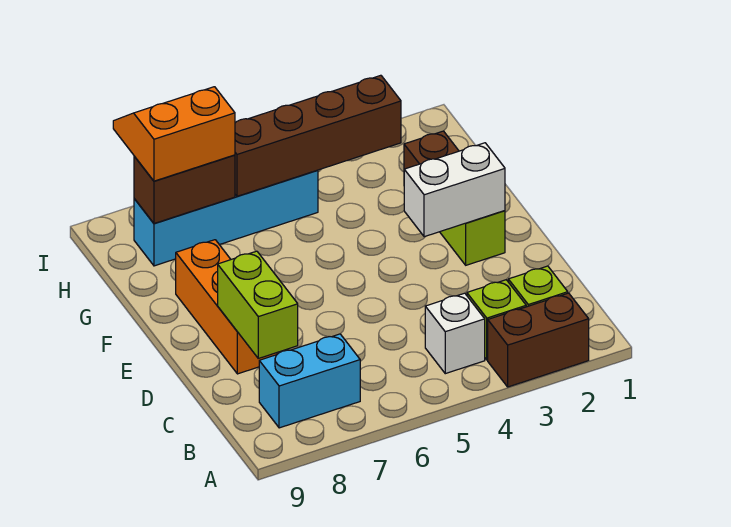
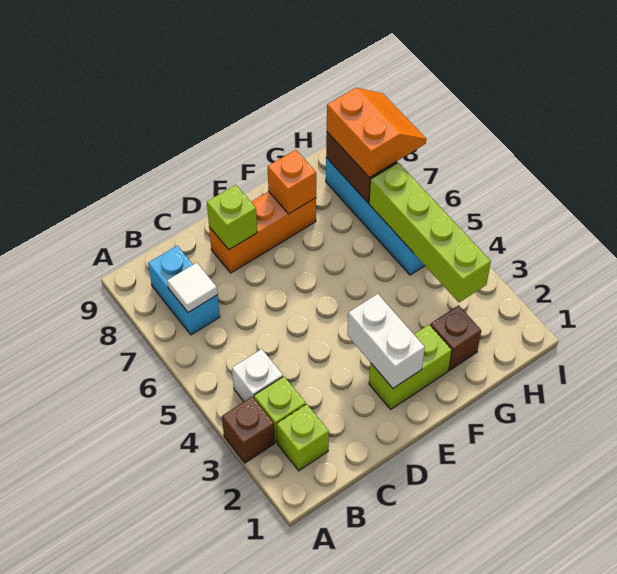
brown 1x2 brick [488,293,589,387] -> brown 1x1 brick [222,397,275,463]
none -> white 1x1 tile [167,263,218,312]
lime 1x2 brick [218,251,298,358] -> lime 1x1 brick [207,185,257,250]
none -> orange 1x1 brick [268,150,316,214]
brown 1x4 brick [235,75,401,196] -> lime 1x4 brick [369,163,491,302]

